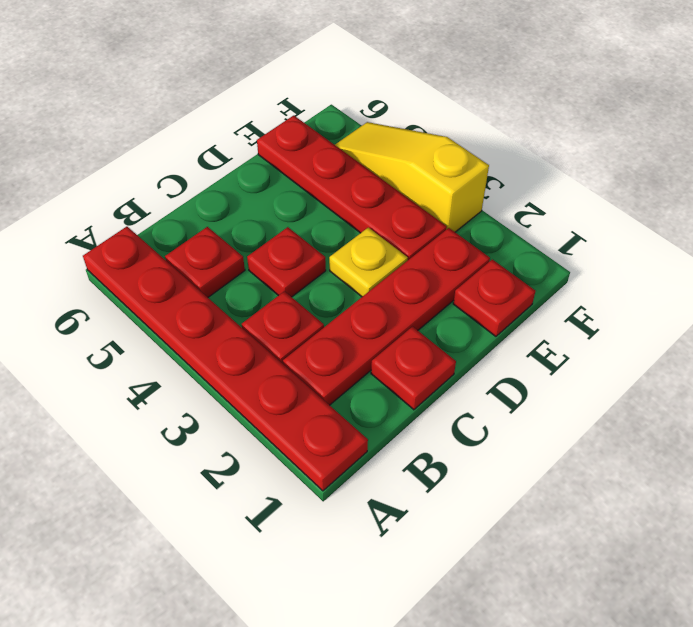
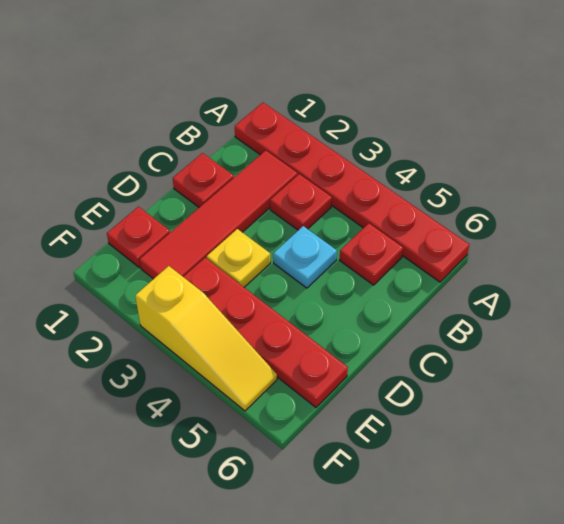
red 1x4 plate [283,228,490,405] -> red 1x4 tile [140,150,298,279]
red 1x1 plate [247,227,326,297] -> cyan 1x1 plate [273,226,337,288]

